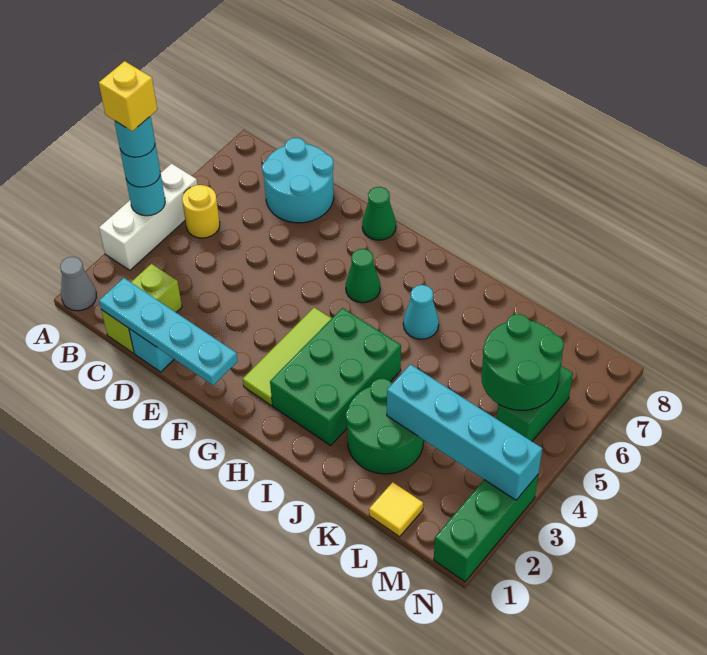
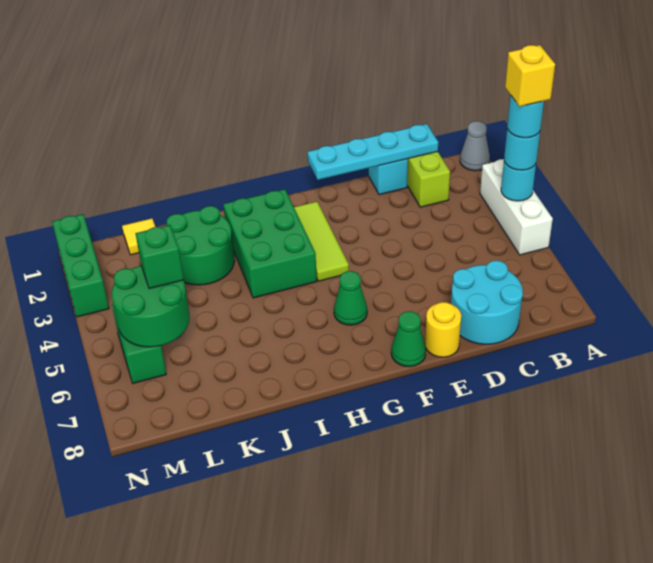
yellow 1x1 round brick [182,185,220,238] -> yellow 1x1 round brick moved to [425,302,461,357]
cyan 1x1 cone [403,285,439,339] -> none
cyan 1x4 brick [387,364,542,500] -> none
none -> green 1x1 brick [135,225,184,289]

